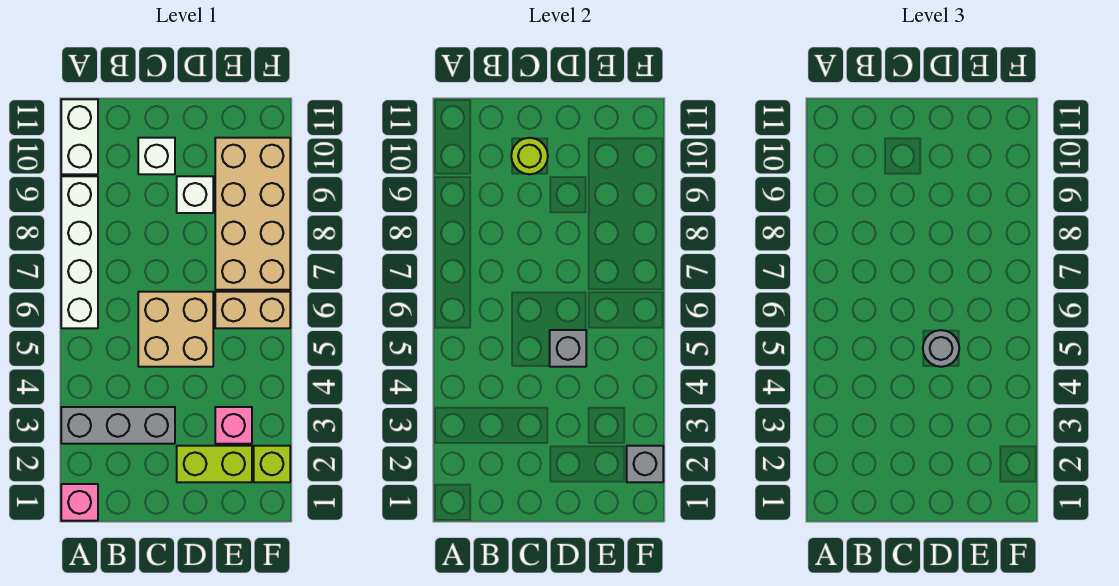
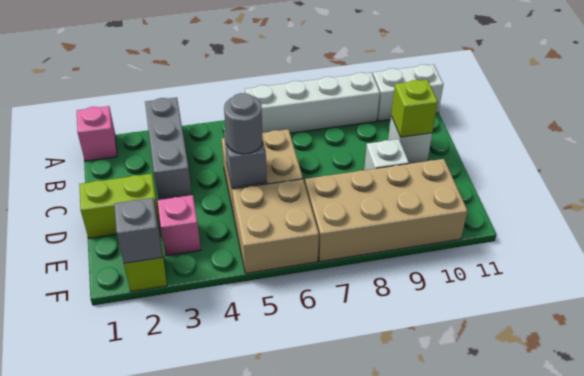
lime 1x1 round brick [511,138,548,174] -> lime 1x1 brick [391,80,438,137]
lime 1x2 brick [177,446,252,482] -> lime 1x2 brick turned to [79,174,160,238]
tan 1x2 brick [215,292,290,328] -> tan 2x2 brick [232,179,319,273]

